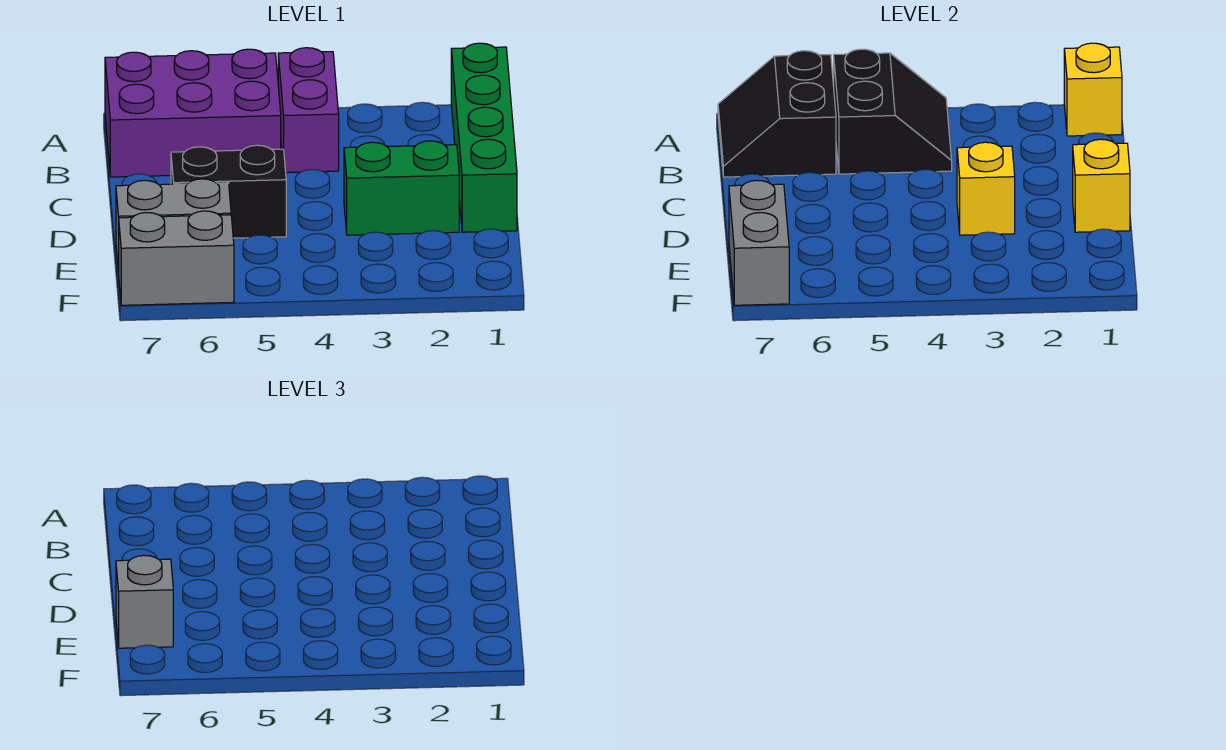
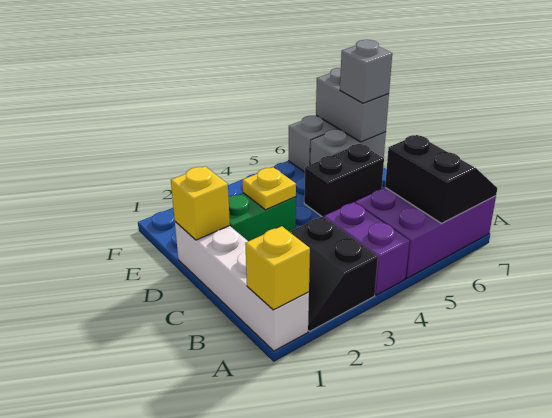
green 1x4 brick [451,43,517,232] -> white 1x4 brick [175,222,309,351]
black 2x2 slope [834,49,952,174] -> black 2x2 slope moved to [290,217,378,331]
yellow 1x1 brick [957,142,1015,235] -> yellow 1x1 plate [243,167,296,210]

